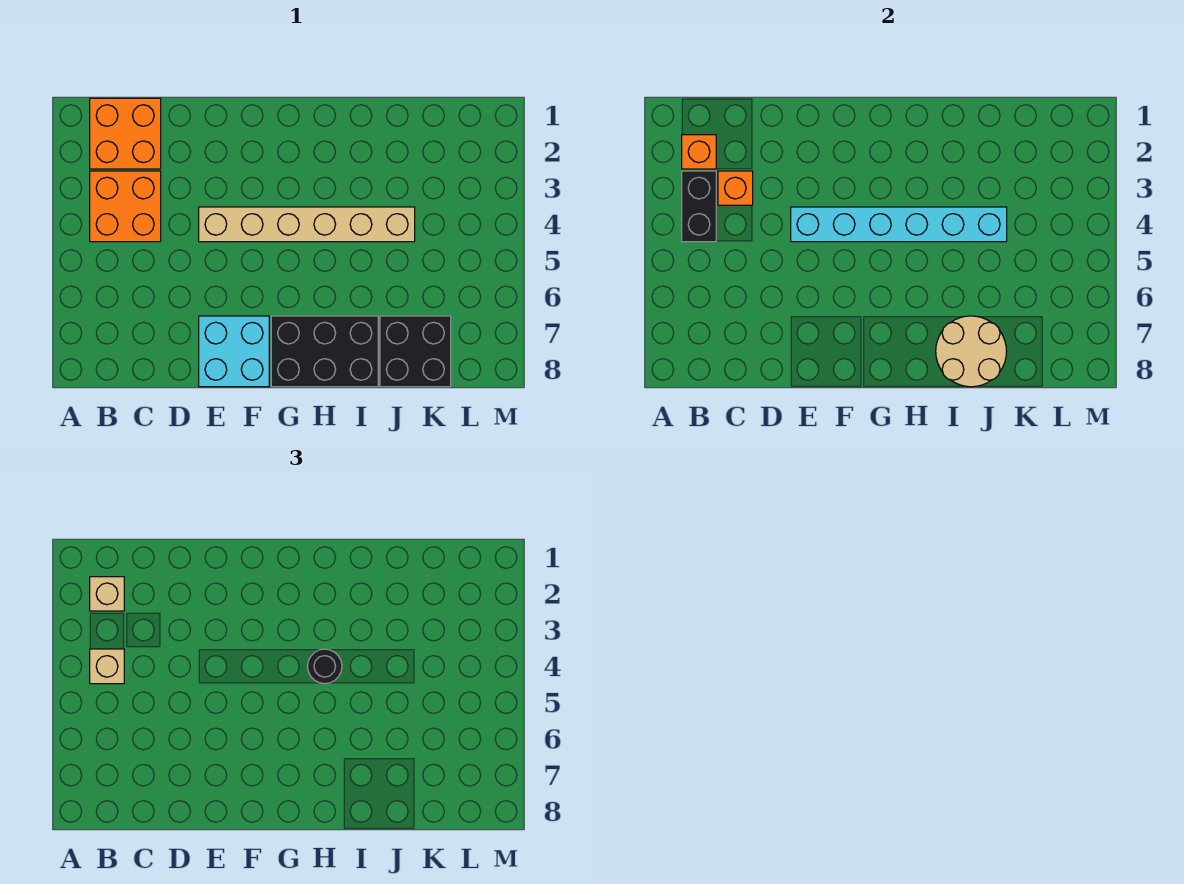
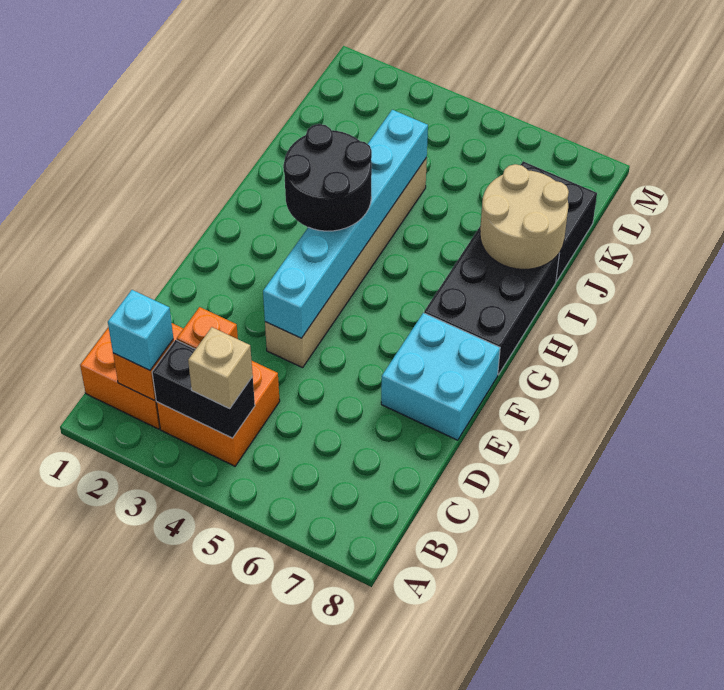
tan 1x1 brick [90,577,124,611] -> cyan 1x1 brick [108,290,173,370]
black 1x1 round brick [308,649,342,684] -> black 2x2 round brick [283,124,372,231]

